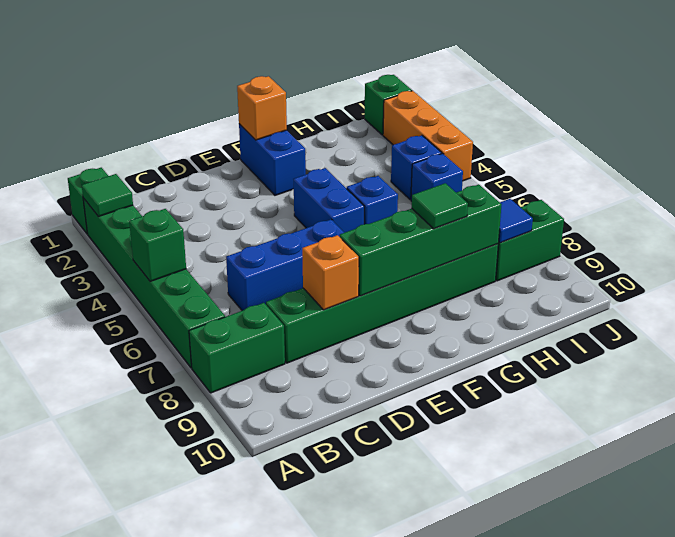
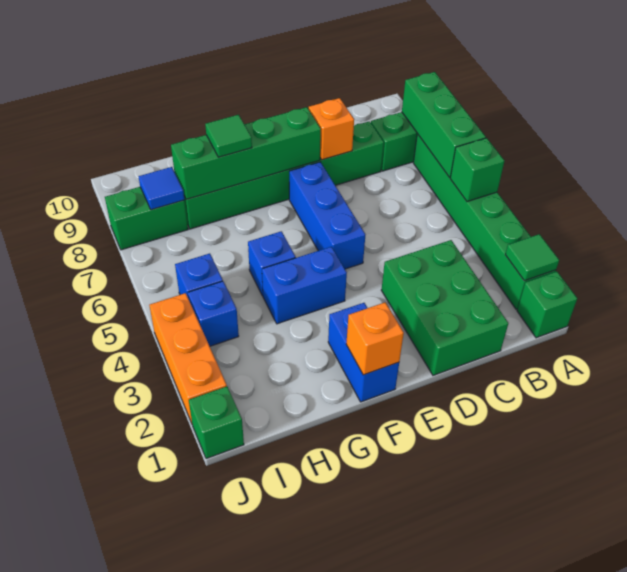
none -> green 1x3 brick [402,72,486,177]
none -> green 2x3 brick [381,240,508,375]
blue 1x3 brick [226,219,344,311] -> blue 1x3 brick turned to [289,162,365,269]
blue 1x2 brick [293,168,364,233] -> blue 1x2 brick turned to [262,247,347,324]

